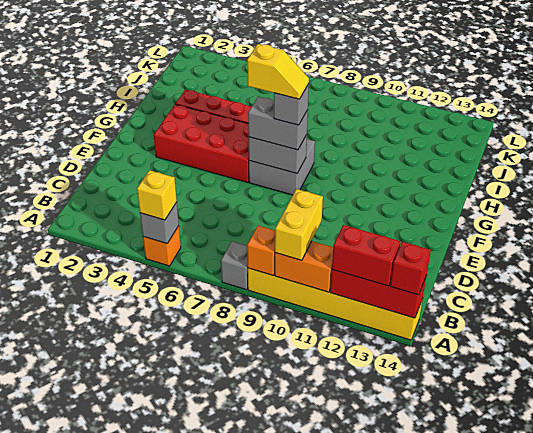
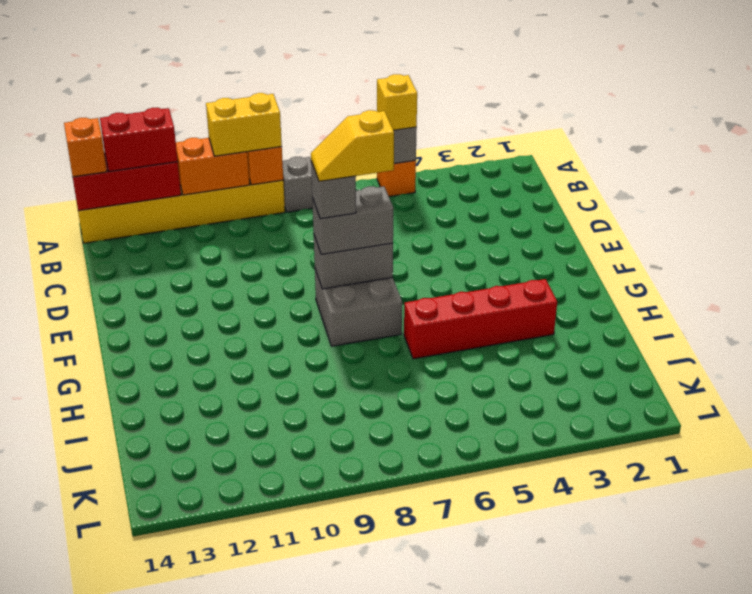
yellow 1x2 brick [275,189,323,260] -> yellow 1x2 brick turned to [206,93,282,156]
red 1x1 brick [390,242,431,295] -> orange 1x1 brick [64,118,107,177]
red 2x4 brick [154,104,249,183] -> none

